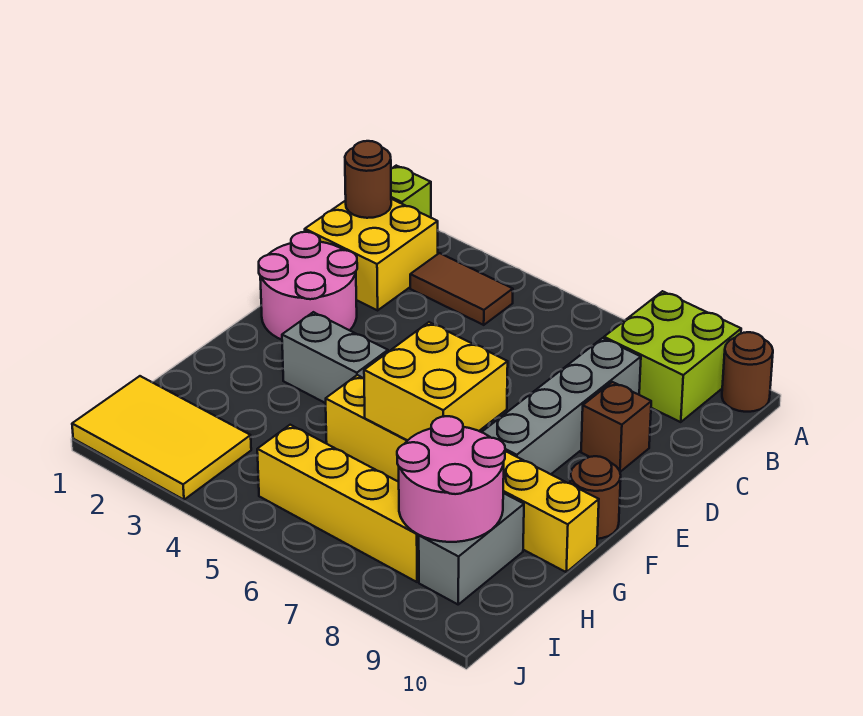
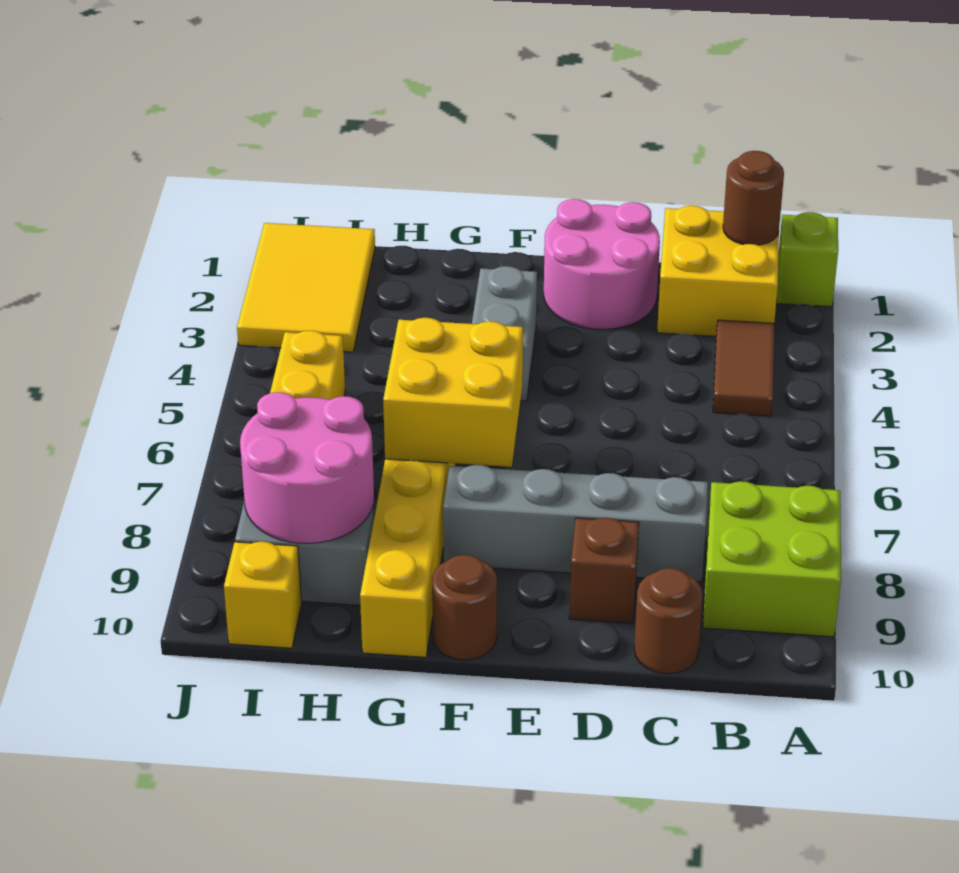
brown 1x1 round brick [722,332,773,412] -> brown 1x1 round brick moved to [634,568,703,674]
none -> yellow 1x1 brick [224,542,301,648]

